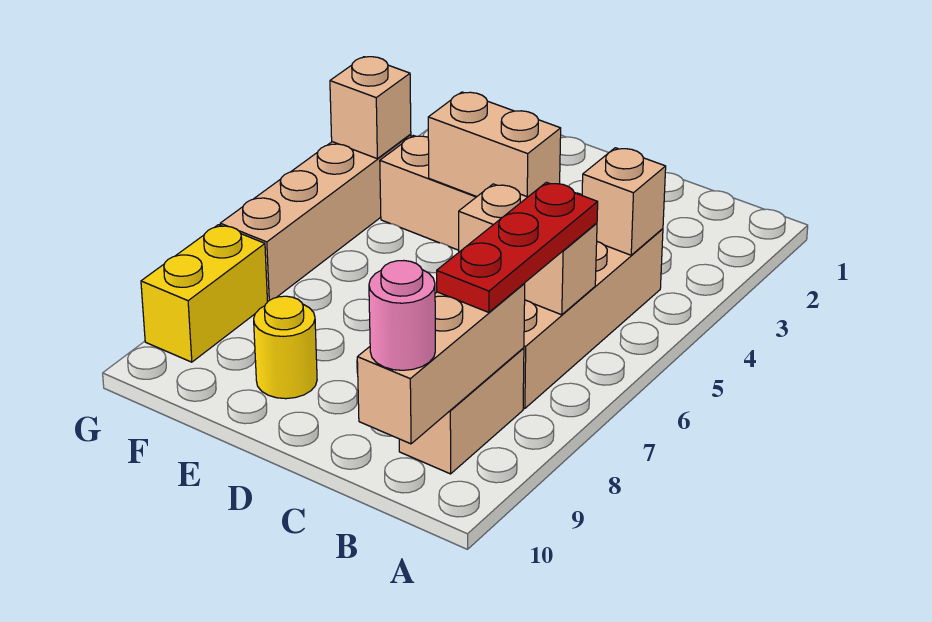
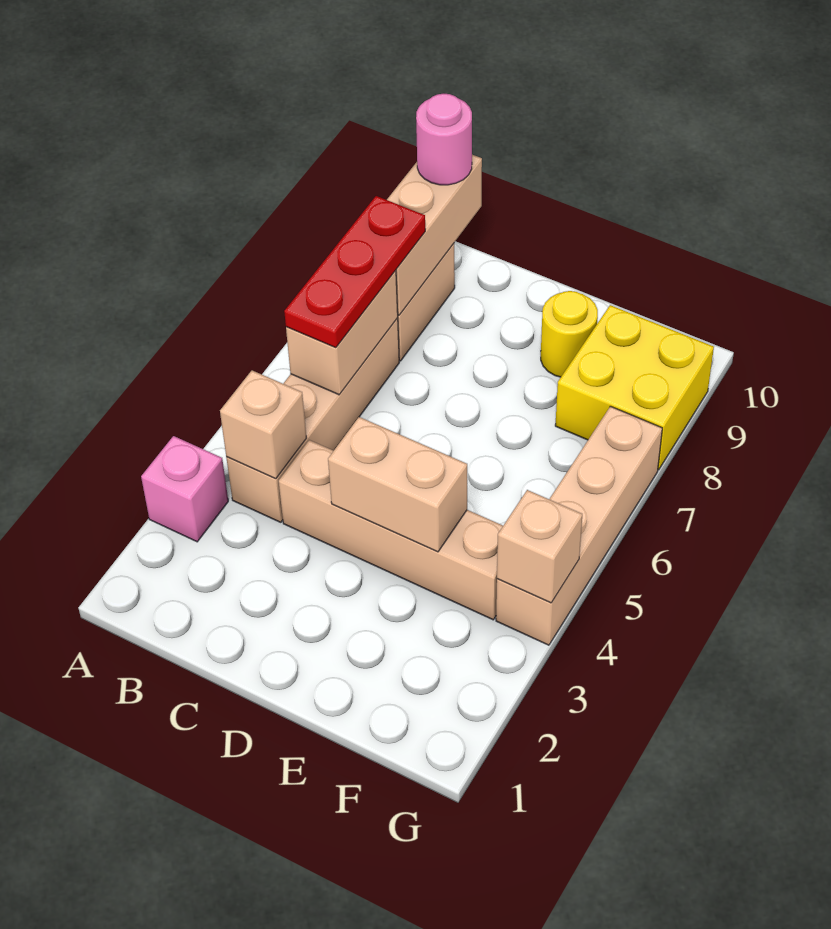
none -> pink 1x1 brick [141,436,228,542]
tan 1x2 brick [459,184,597,315] -> tan 1x2 brick turned to [286,270,398,395]
yellow 1x2 brick [141,225,268,362] -> yellow 2x2 brick [555,305,714,470]

